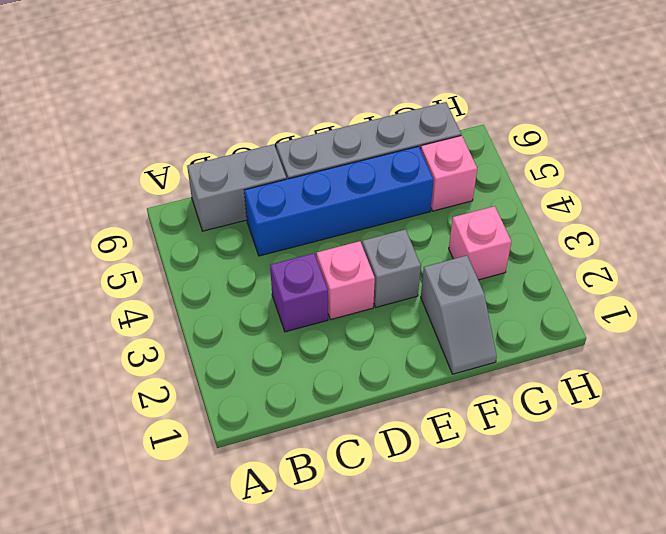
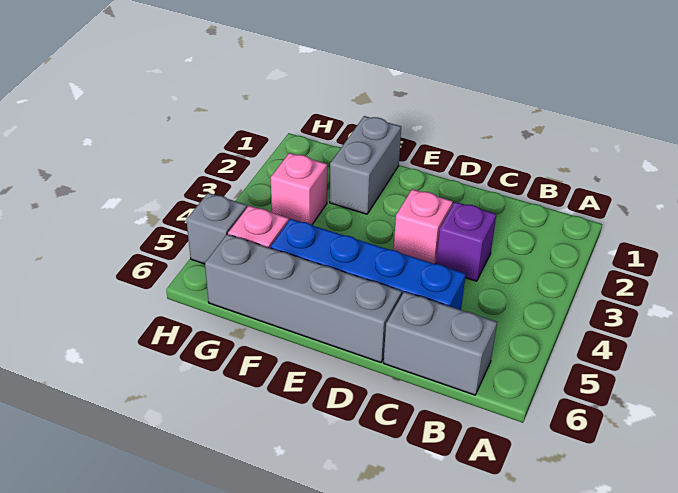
grey 1x1 brick [362,229,421,307] -> grey 1x1 brick moved to [186,193,247,264]
grey 1x2 slope [421,255,497,374] -> grey 1x2 brick [330,116,401,214]

